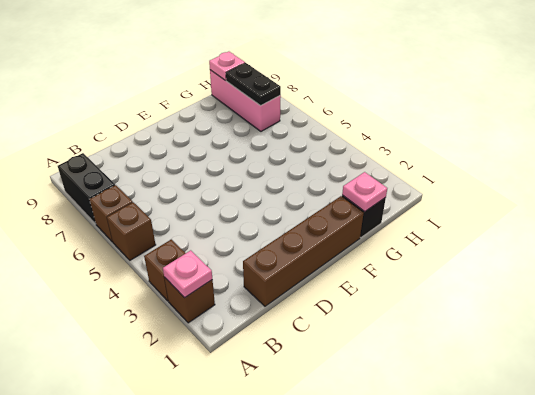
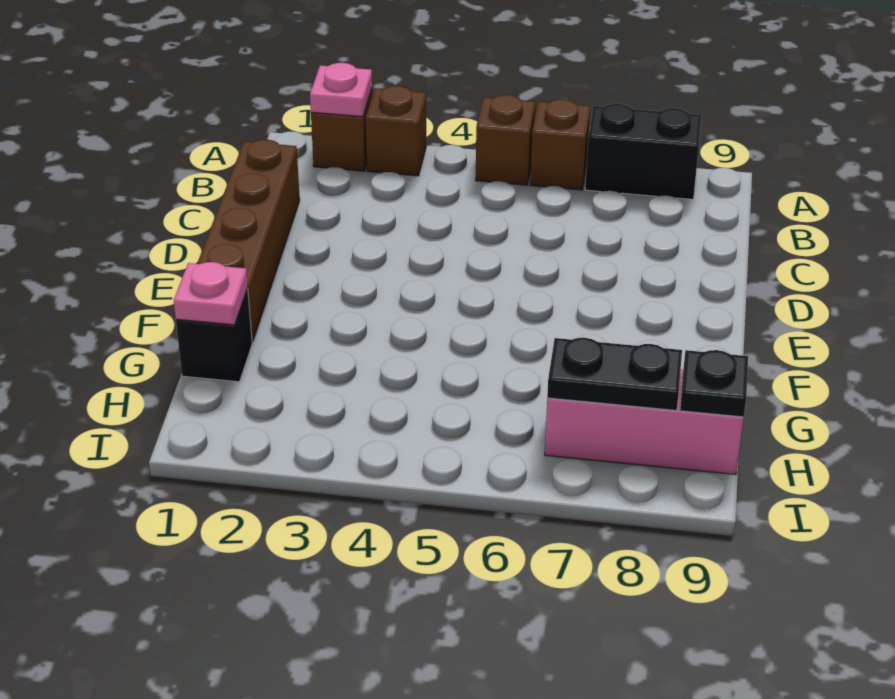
pink 1x1 plate [209,52,245,80] -> black 1x1 plate [680,350,748,417]

